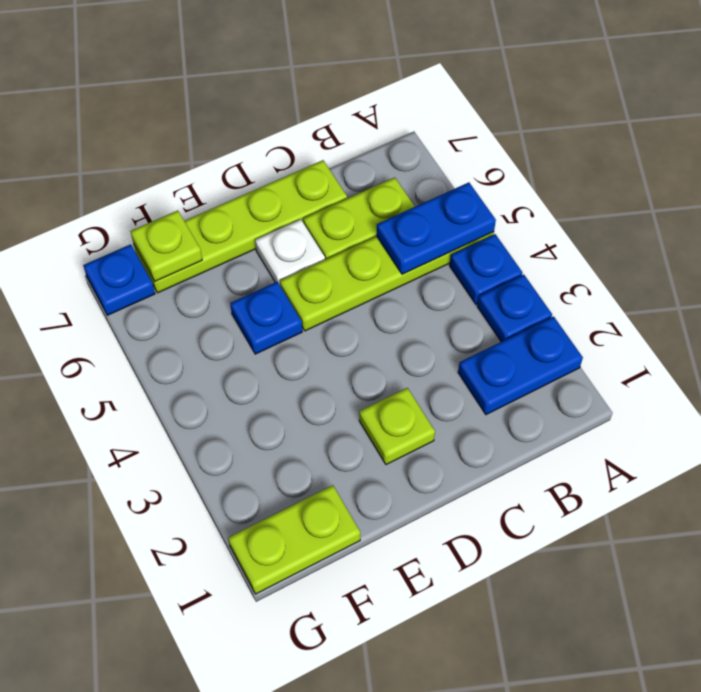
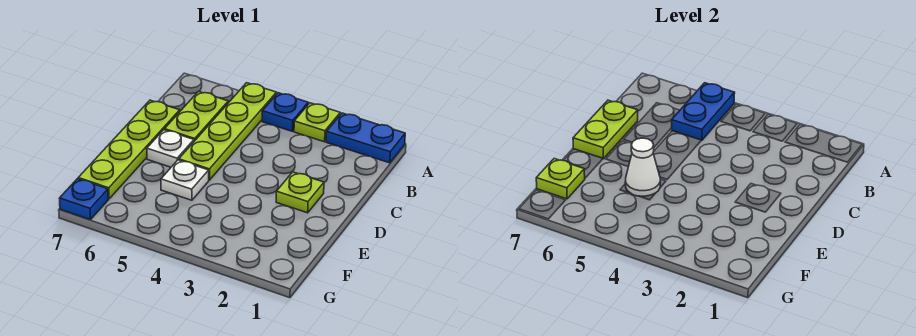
blue 1x2 plate [458,316,583,415] -> blue 1x2 plate turned to [326,113,405,163]
blue 1x1 plate [477,275,552,342] -> lime 1x1 plate [294,103,340,142]
blue 1x1 plate [230,282,302,354] -> white 1x1 plate [161,160,209,200]
none -> white 1x1 cone [625,138,660,196]
lime 1x2 plate [228,485,360,594] -> lime 1x2 plate moved to [573,100,638,159]

